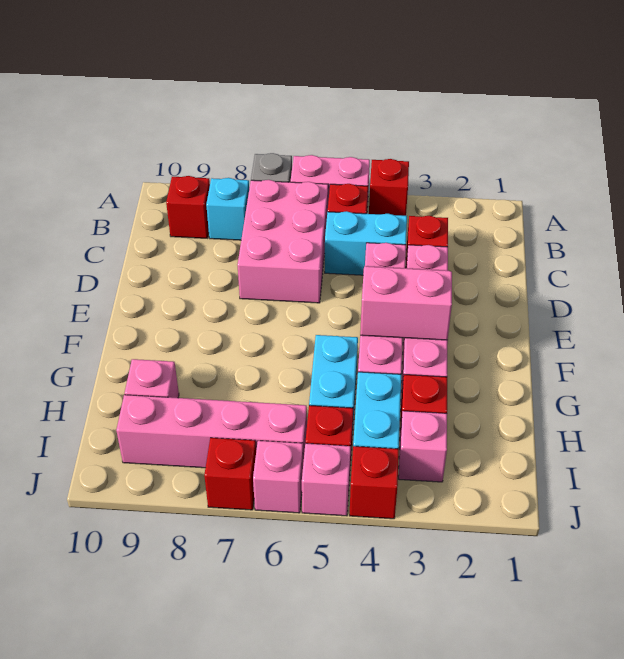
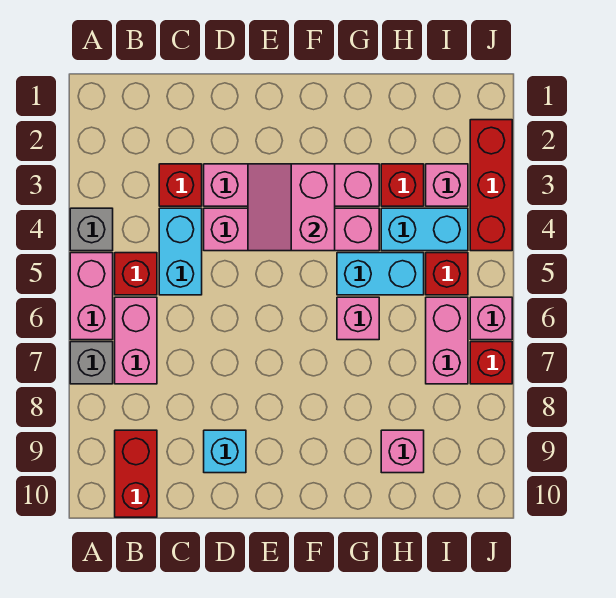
red 1x1 brick [369,159,409,216] -> grey 1x1 brick [70,208,113,251]
pink 2x3 brick [238,180,328,303] -> pink 1x2 brick [115,297,157,384]
cyan 1x1 brick [206,178,249,240] -> cyan 1x1 brick moved to [204,430,246,473]
red 1x1 brick [166,176,210,238] -> red 1x2 brick [115,430,157,517]
pink 1x4 brick [116,395,307,468] -> pink 1x2 brick [426,297,468,384]
red 1x1 brick [349,446,399,519] -> red 1x3 brick [470,120,512,251]
pink 1x1 brick [302,443,351,516] -> pink 1x1 brick moved to [337,297,379,340]

